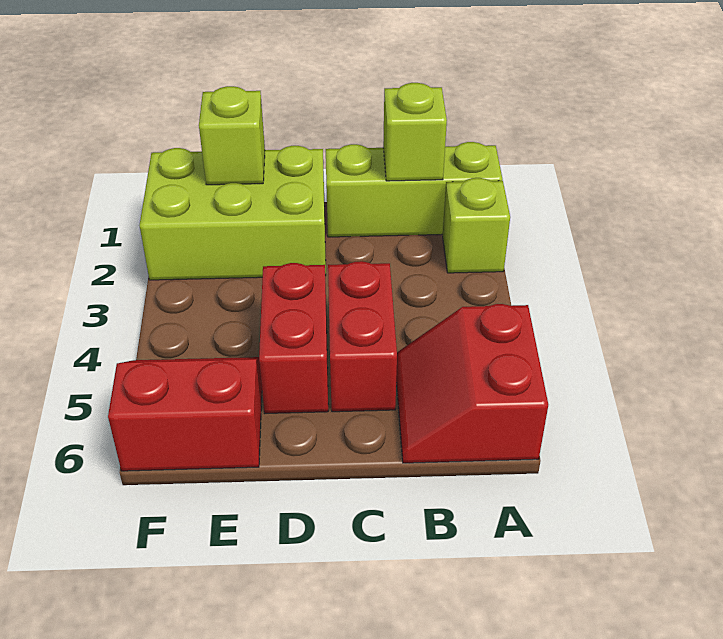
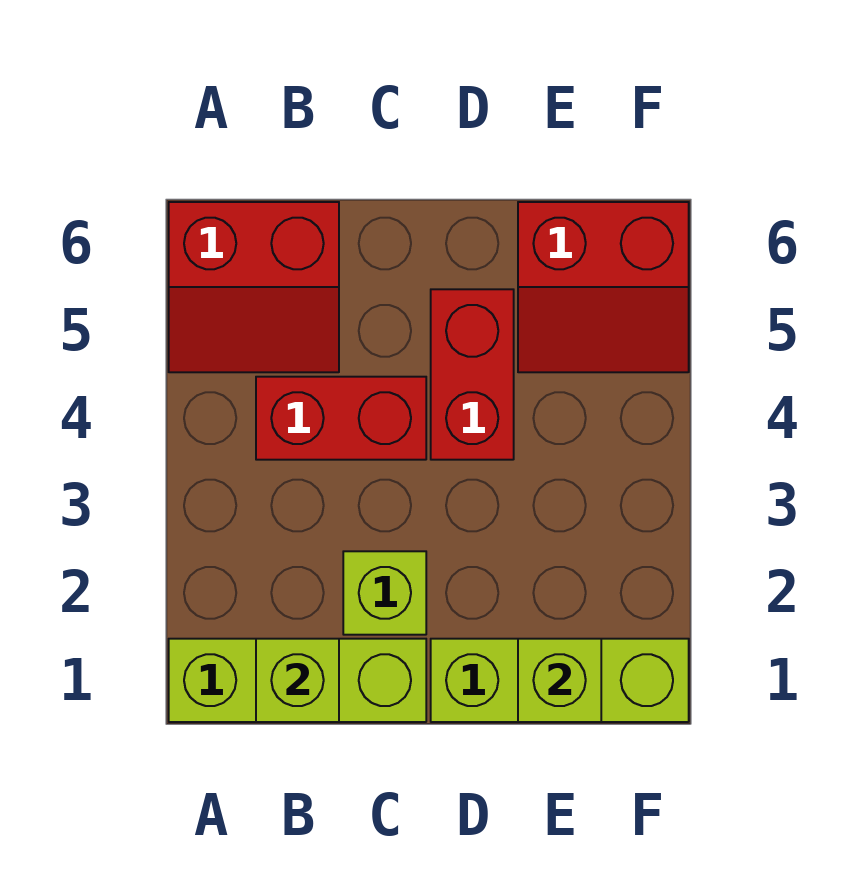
lime 1x1 brick [443,178,510,273] -> lime 1x1 brick moved to [343,551,426,635]
red 2x2 slope [396,304,548,463] -> red 2x2 slope turned to [169,202,339,372]
red 1x2 brick [328,261,397,412] -> red 1x2 brick turned to [256,377,426,460]
lime 2x3 brick [140,146,326,280] -> lime 1x3 brick [431,639,689,722]

